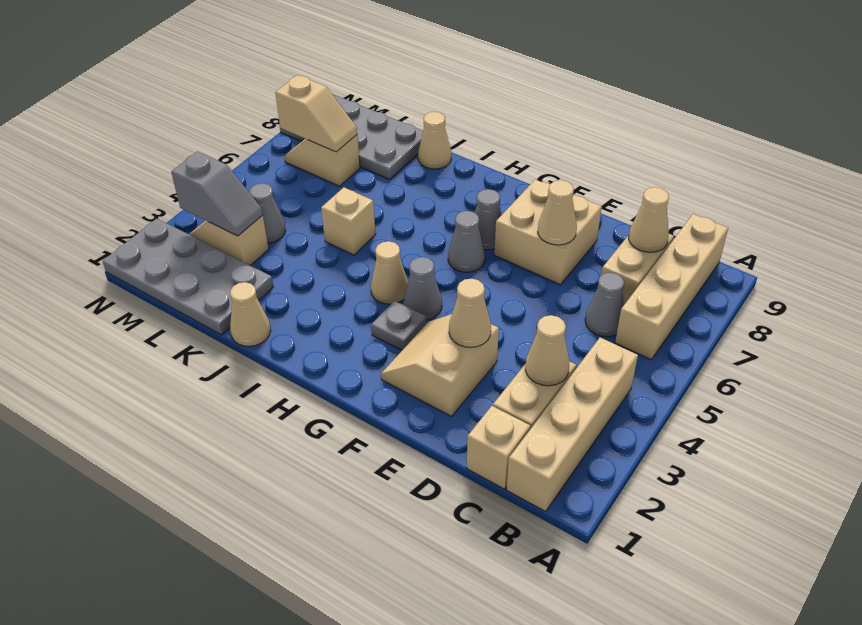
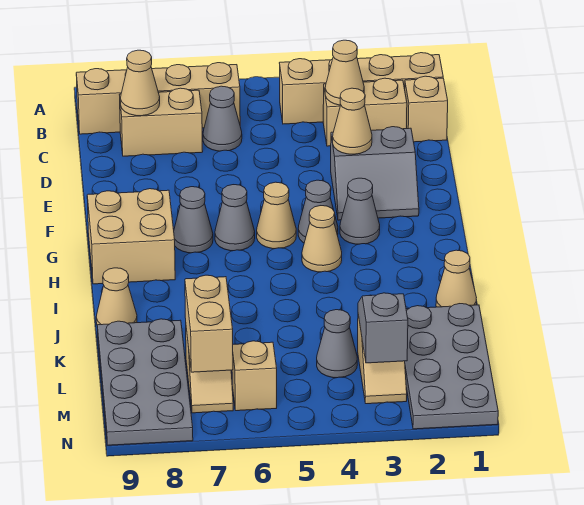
tan 2x2 slope [381,314,499,416] -> grey 2x2 slope [331,127,419,220]
tan 2x2 brick [494,179,602,285] -> tan 2x2 brick moved to [87,189,175,284]
tan 1x1 cone [538,180,577,245] -> tan 1x1 cone moved to [257,182,296,249]
grey 1x1 plate [371,301,427,350] -> grey 1x1 cone [340,178,380,244]
tan 1x1 brick [321,187,376,255] -> tan 1x1 brick moved to [232,341,277,411]
tan 1x2 slope [275,75,357,152] -> tan 1x2 brick [185,275,233,372]

